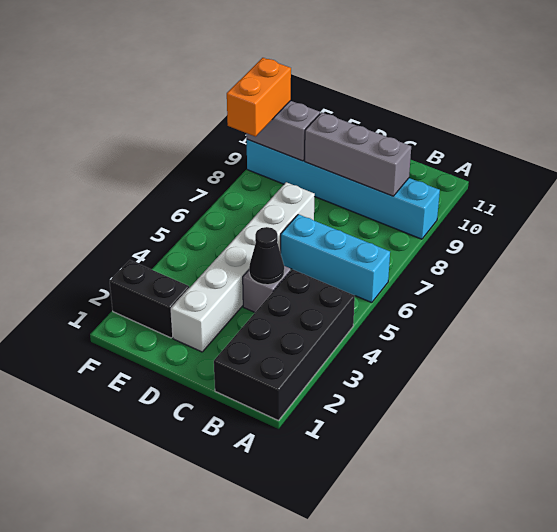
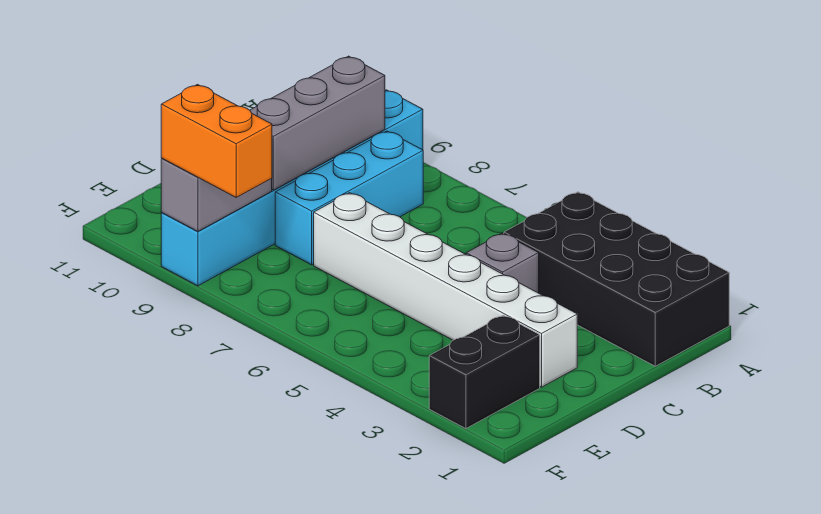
cyan 1x3 brick [281,214,390,303] -> cyan 1x3 brick moved to [275,131,423,265]
black 1x1 cone [249,227,284,285] -> none

